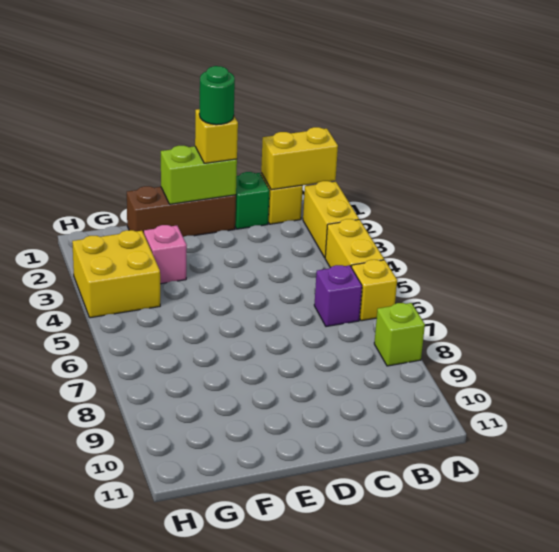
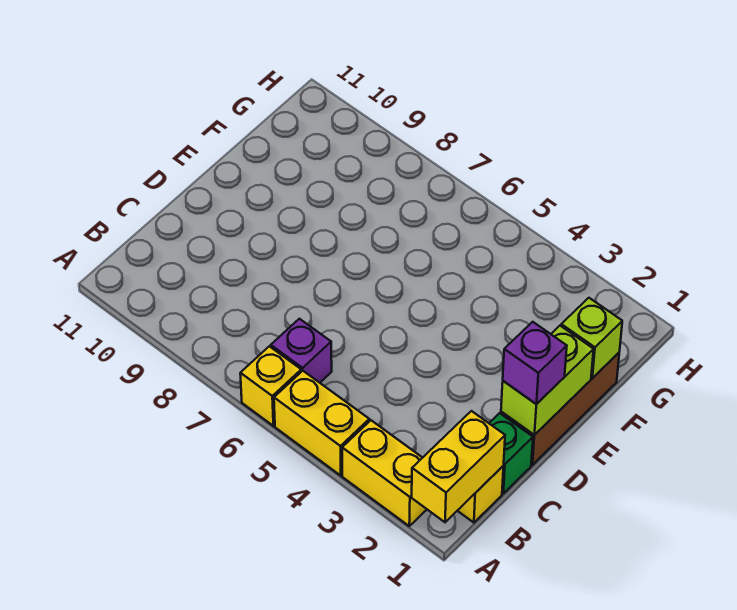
lime 1x1 brick [374,303,425,366] -> lime 1x1 brick moved to [561,298,622,378]
yellow 1x1 brick [195,109,238,163] -> purple 1x1 brick [503,322,567,404]
green 1x1 round brick [199,66,235,125] -> none
pink 1x1 brick [144,225,187,284] -> none
yellow 2x2 brick [72,230,160,318] -> none

